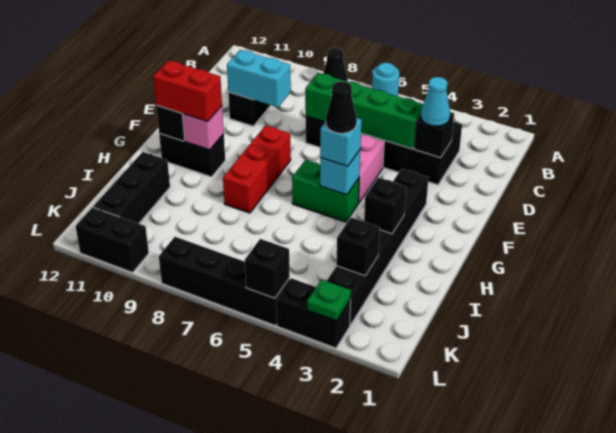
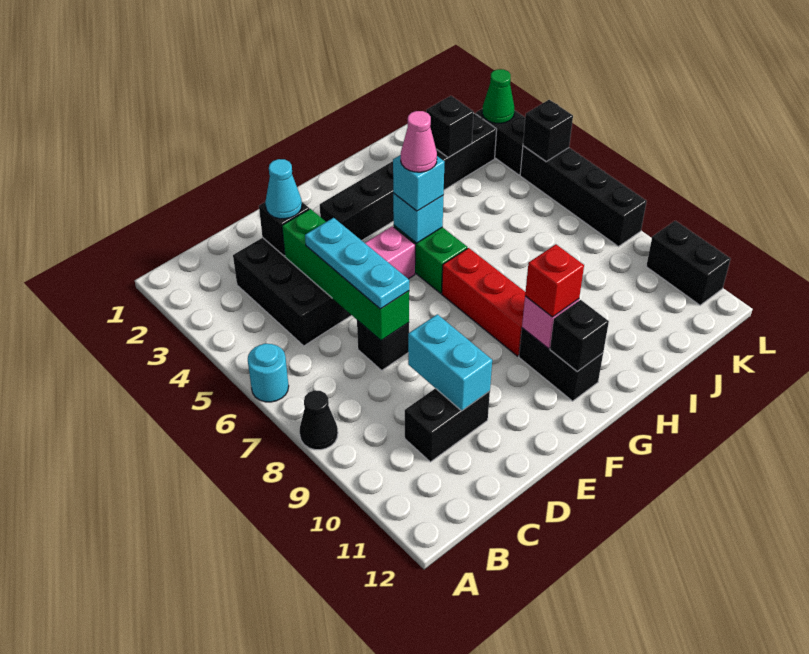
none -> cyan 1x3 plate [305,218,409,309]
red 1x3 brick [223,125,291,213] -> red 1x3 brick turned to [442,248,525,356]
black 1x1 cone [326,81,357,133] -> pink 1x1 cone [401,111,437,172]
red 1x2 brick [153,60,222,121] -> red 1x1 brick [525,244,584,317]
black 1x1 brick [364,178,406,234] -> none
black 1x3 brick [93,152,170,224] -> none
green 1x1 plate [307,280,351,321] -> green 1x1 cone [482,69,514,123]

